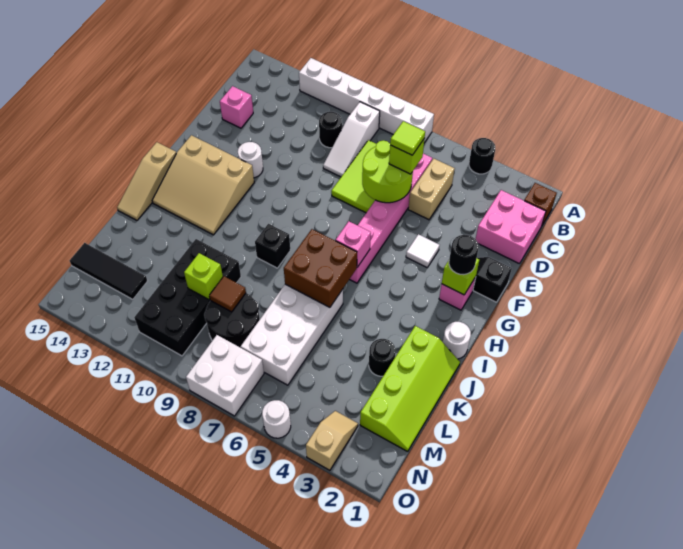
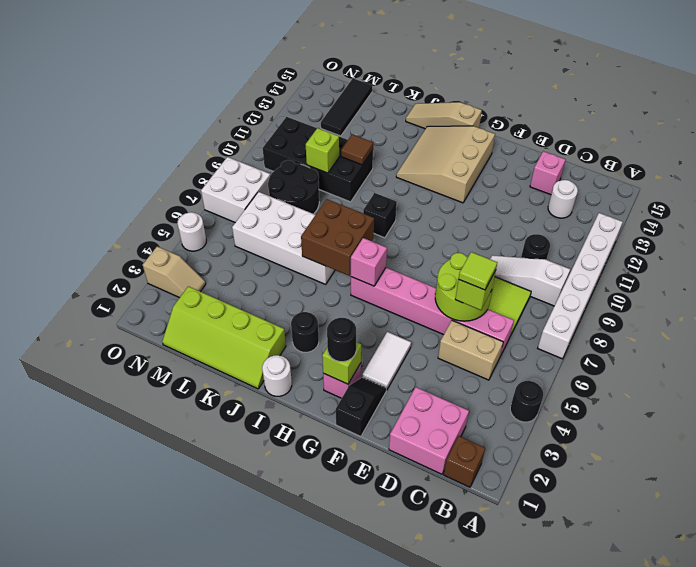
white 1x1 tile [406,234,440,267] -> white 1x2 tile [362,332,411,390]
white 1x1 round brick [238,142,263,178] -> white 1x1 round brick moved to [548,180,578,218]
black 1x1 round brick [369,339,396,376] -> black 1x1 round brick moved to [291,312,319,352]
brown 1x1 tile [209,276,246,312] -> brown 1x1 tile moved to [341,134,373,165]

